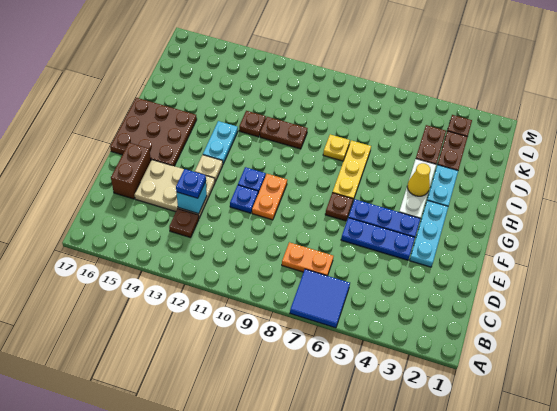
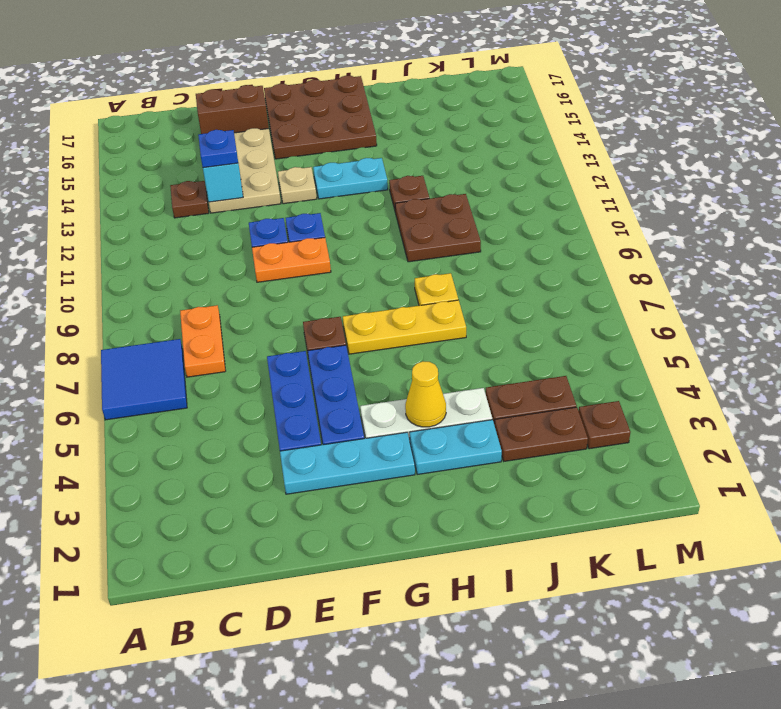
brown 1x2 plate [260,117,308,149] -> brown 2x2 plate [395,194,481,262]

